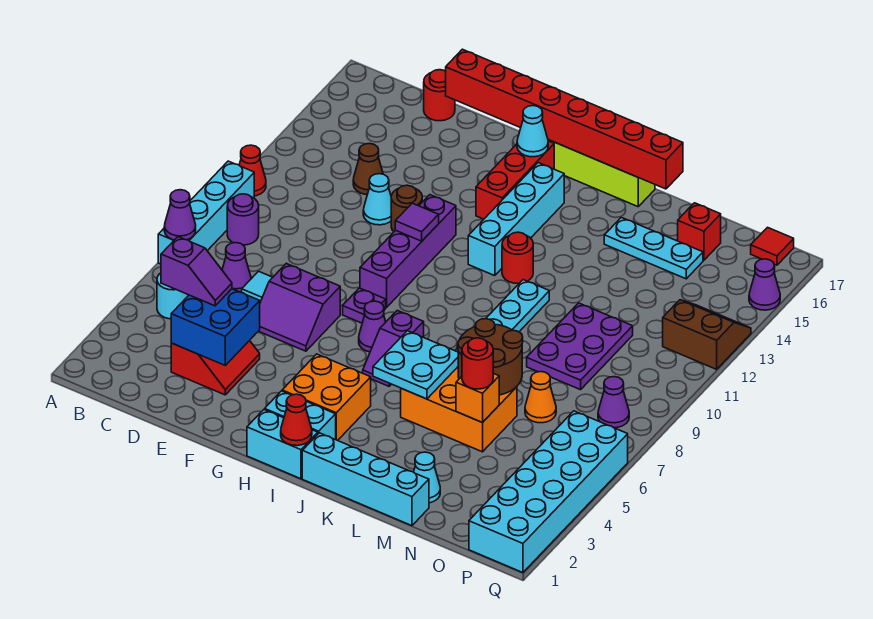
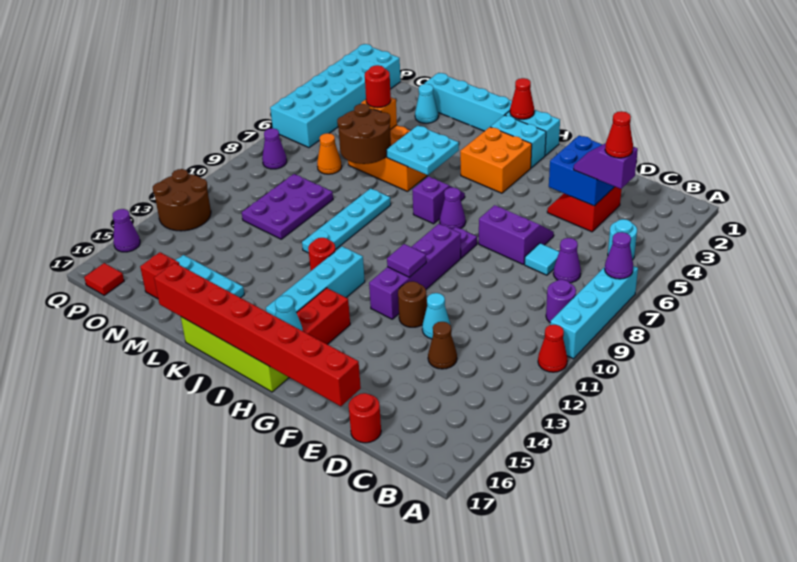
none -> red 1x1 cone [605,111,633,158]
brown 2x2 slope [663,300,751,369] -> brown 2x2 round brick [153,169,211,231]

